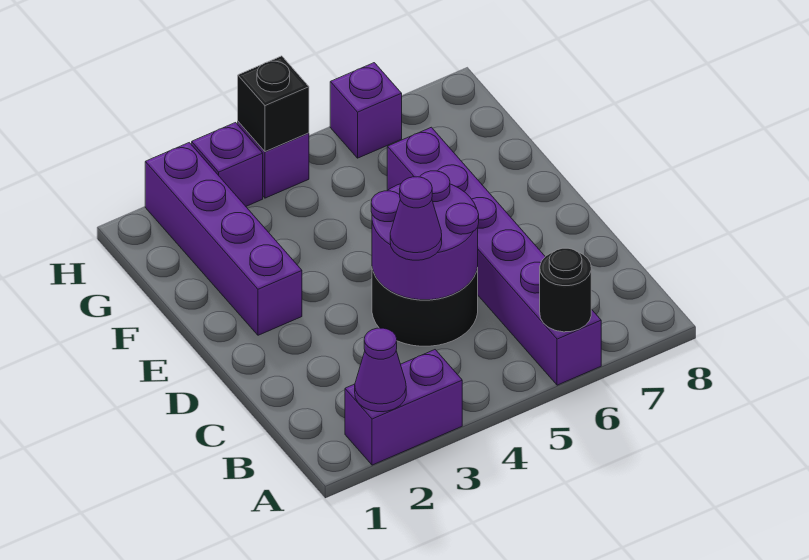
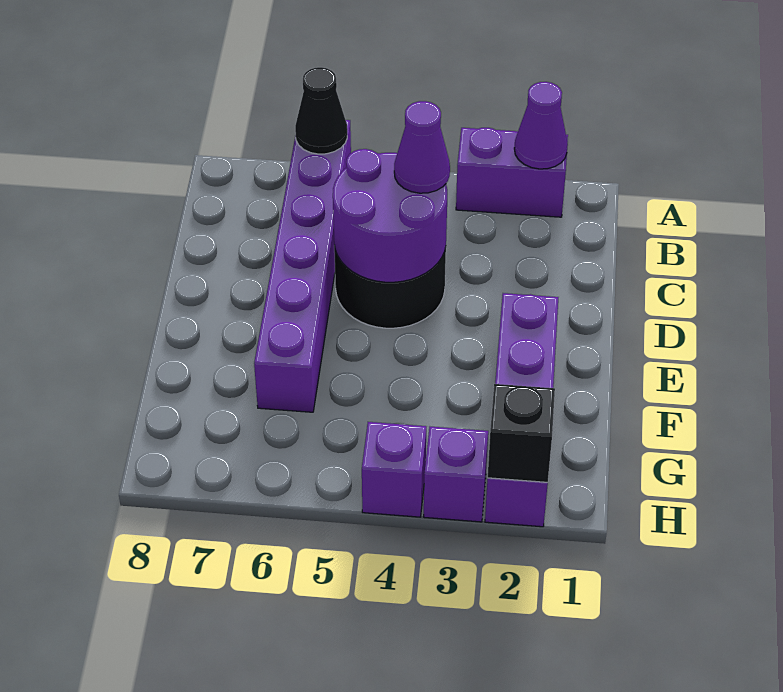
black 1x1 round brick [540,248,591,332] -> black 1x1 cone [295,67,347,154]
black 1x1 brick [238,56,309,152] -> black 1x1 brick moved to [488,384,555,482]
purple 1x1 brick [330,63,402,158] -> none

